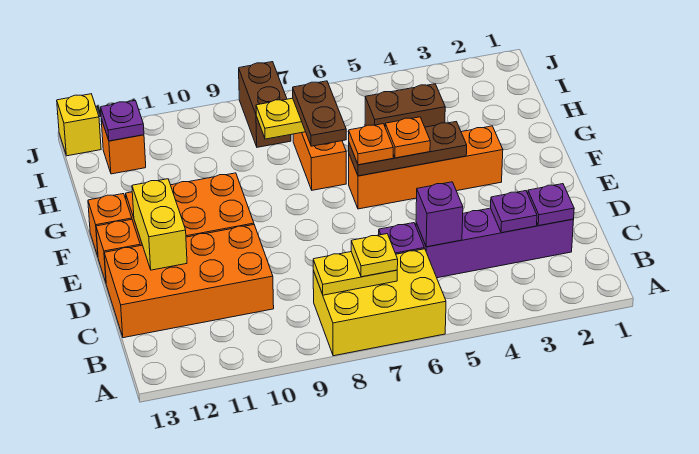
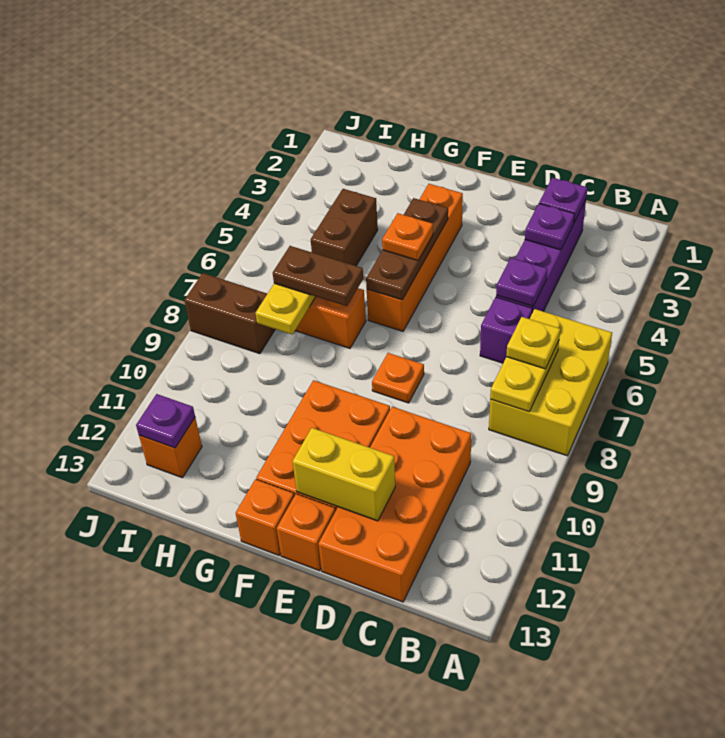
purple 1x1 brick [416,182,463,247] -> purple 1x1 plate [496,258,548,306]
orange 1x1 plate [349,124,393,165] -> orange 1x1 plate moved to [372,353,424,403]
yellow 1x1 brick [57,94,101,156] -> none

